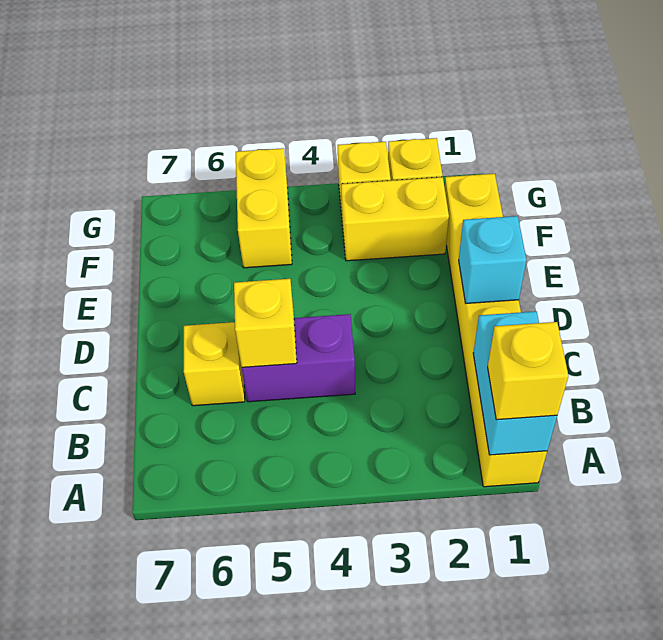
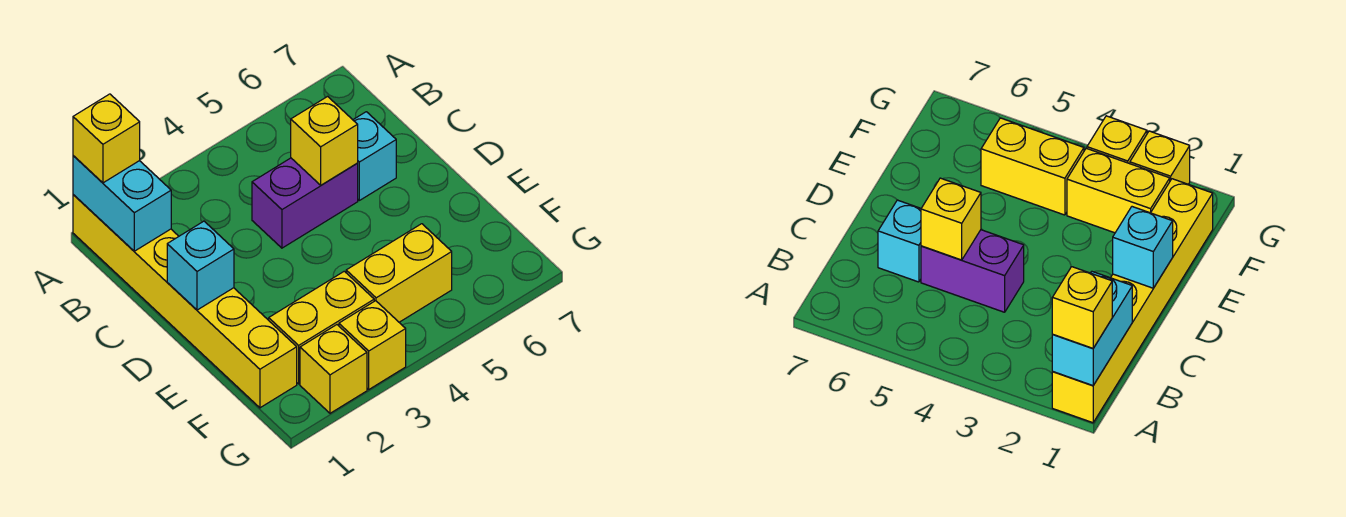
yellow 1x1 brick [184,322,245,406] -> cyan 1x1 brick [353,112,396,200]
yellow 1x2 brick [236,148,292,268] -> yellow 1x2 brick turned to [346,224,452,322]

